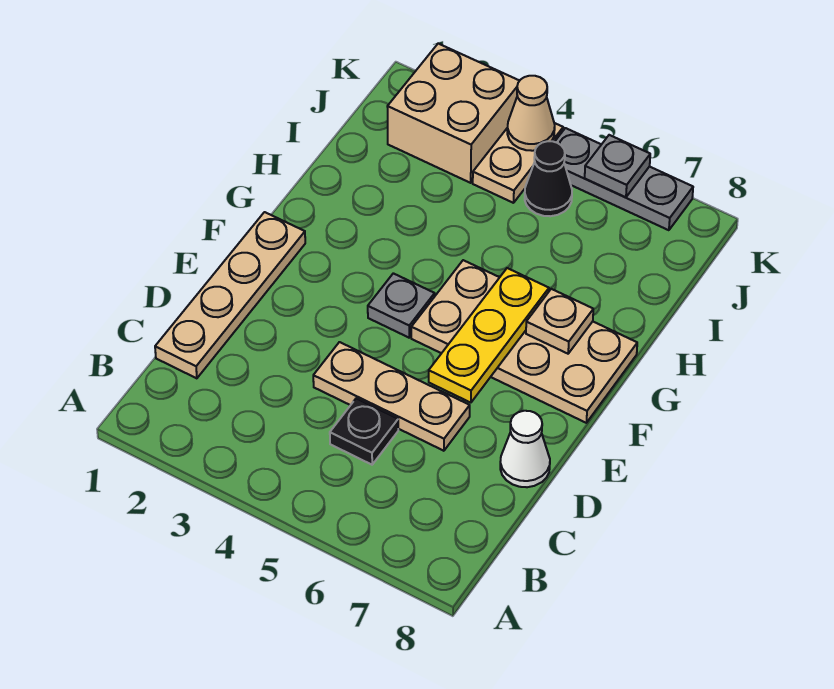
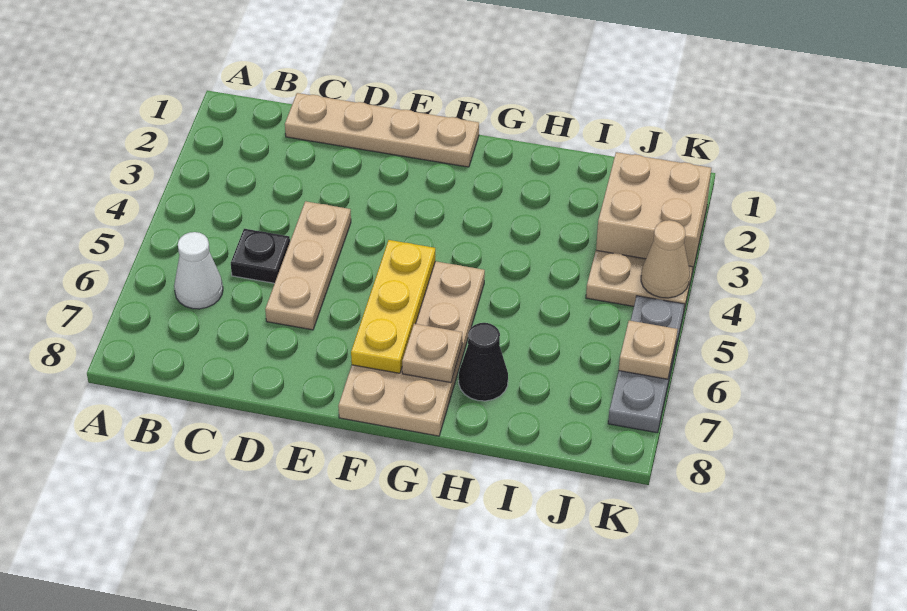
white 1x1 cone [500,411,550,487] -> white 1x1 cone moved to [174,232,223,309]
yellow 1x3 plate [429,268,549,403] -> yellow 1x3 plate turned to [351,240,435,373]
grey 1x1 plate [368,273,435,338] -> none
black 1x1 cone [525,141,572,216] -> black 1x1 cone moved to [459,323,508,401]
grey 1x1 plate [585,135,650,197] -> tan 1x1 plate [619,321,678,379]

